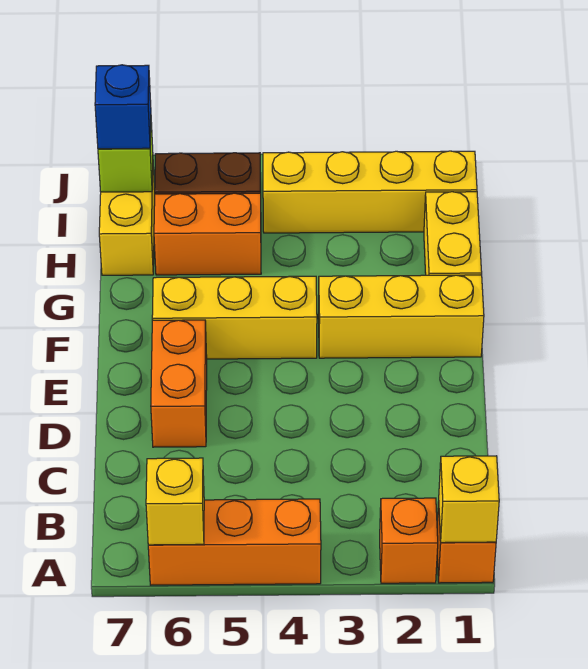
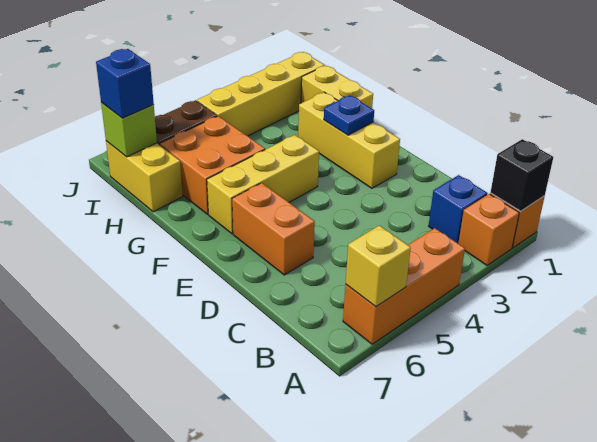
yellow 1x1 brick [439,456,499,543] -> black 1x1 brick [491,139,553,211]
none -> blue 1x1 brick [429,175,488,243]
yellow 1x3 brick [318,275,484,358] -> yellow 1x3 brick turned to [298,92,400,188]
none -> blue 1x1 plate [324,95,374,135]
orange 1x2 brick [154,193,261,275] -> orange 2x2 brick [160,116,265,214]

